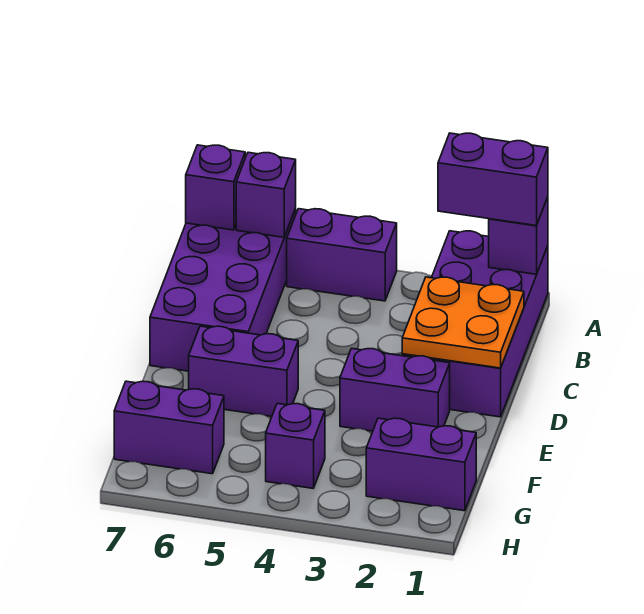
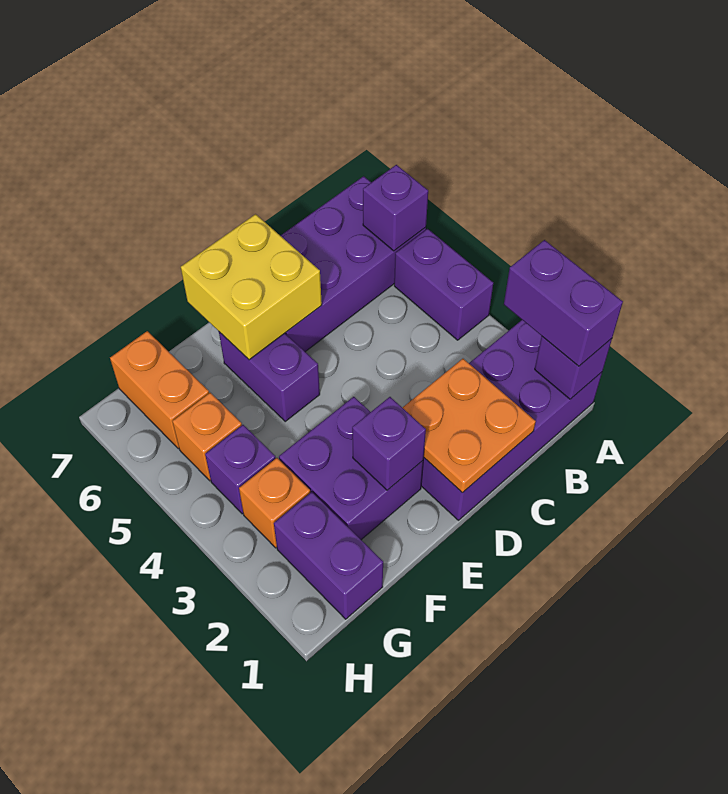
purple 1x1 brick [186,145,245,230] -> purple 1x1 brick moved to [352,397,426,490]
none -> yellow 2x2 brick [181,214,322,360]
purple 1x2 brick [340,348,450,431] -> purple 2x2 brick [279,397,423,540]
none -> orange 1x1 brick [239,458,310,548]
none -> orange 1x1 brick [172,393,242,481]
purple 1x2 brick [114,381,224,474] -> orange 1x2 brick [110,331,209,449]

